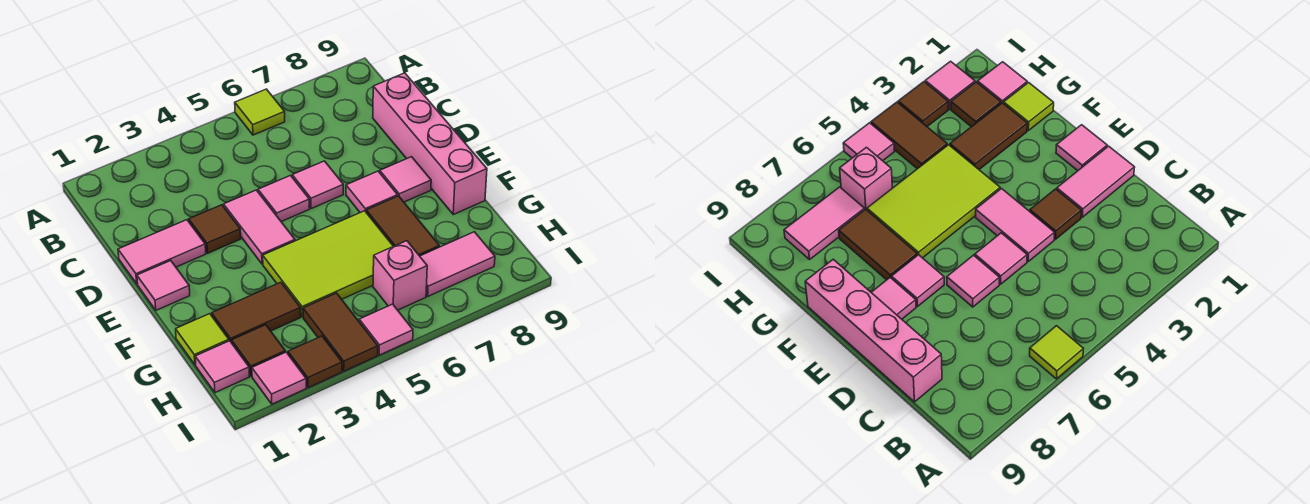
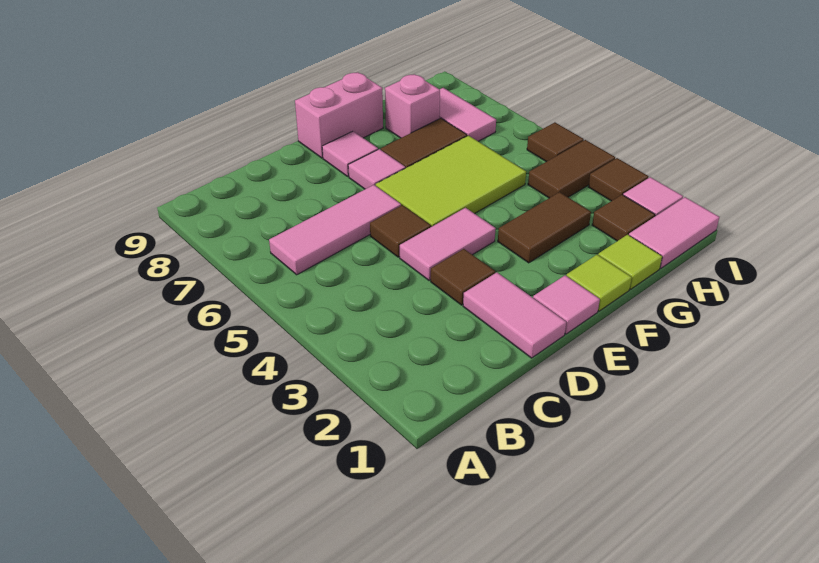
lime 1x1 tile [235,89,285,135] -> lime 1x1 tile moved to [566,255,632,311]
pink 1x4 brick [373,73,487,214] -> pink 1x2 brick [295,72,383,158]
pink 1x1 tile [258,176,310,222] -> brown 1x1 tile [370,205,431,257]
pink 1x1 tile [292,161,343,209] -> pink 1x3 tile [269,185,401,275]
lime 2x3 tile [263,211,393,317] -> lime 2x3 tile turned to [376,135,526,227]
brown 1x2 tile [212,282,301,343] -> brown 1x2 tile turned to [498,192,591,263]
pink 1x1 tile [195,341,249,393] -> pink 1x2 tile [629,197,719,268]
pink 1x1 brick [373,241,427,310] -> pink 1x1 brick moved to [385,74,440,138]
pink 1x1 tile [359,304,413,355] -> brown 1x1 tile [527,122,584,162]

